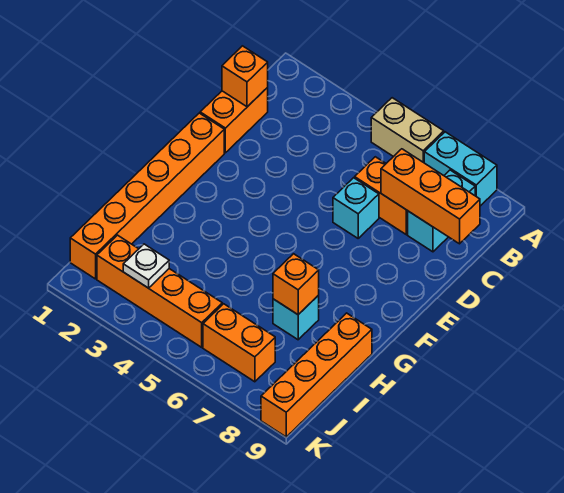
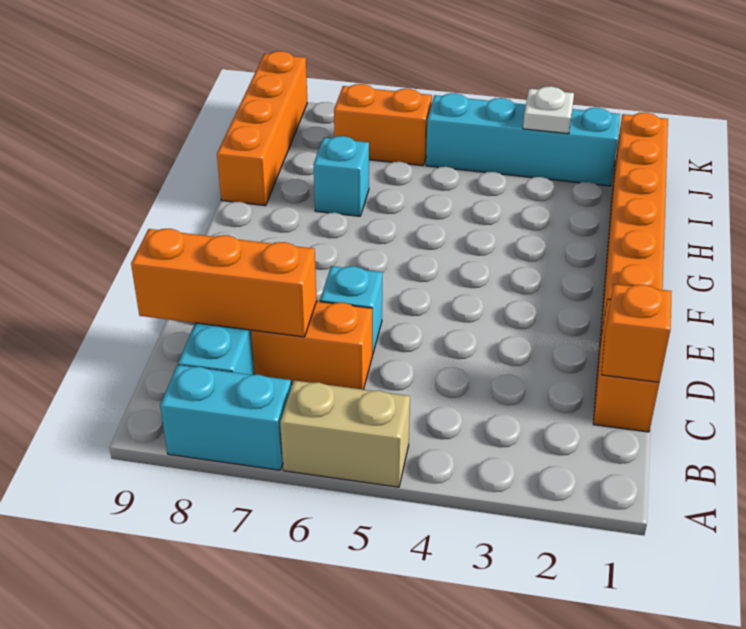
orange 1x1 brick [273,254,319,314] -> none
orange 1x4 brick [97,235,222,347] -> cyan 1x4 brick [426,93,620,186]

